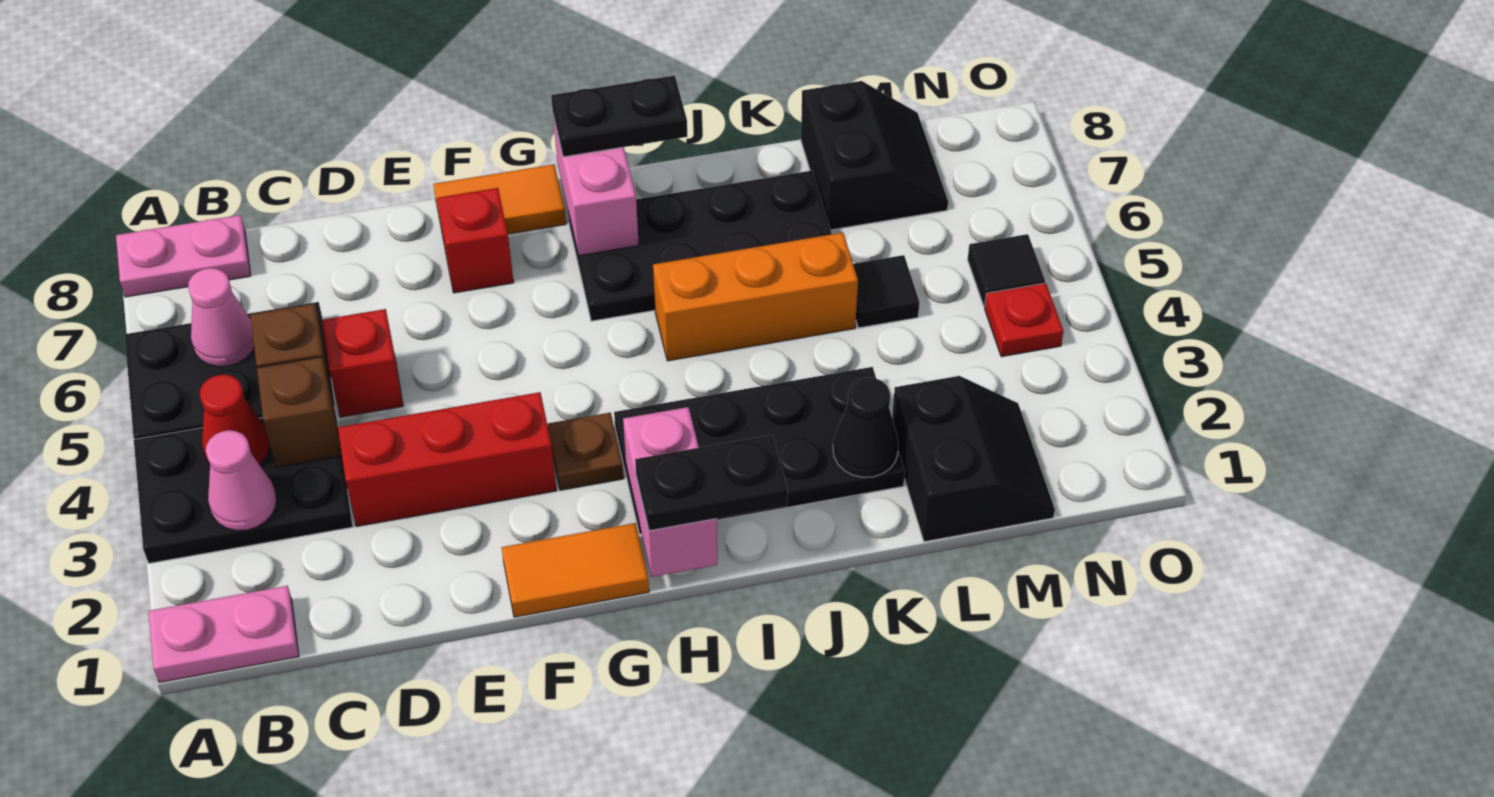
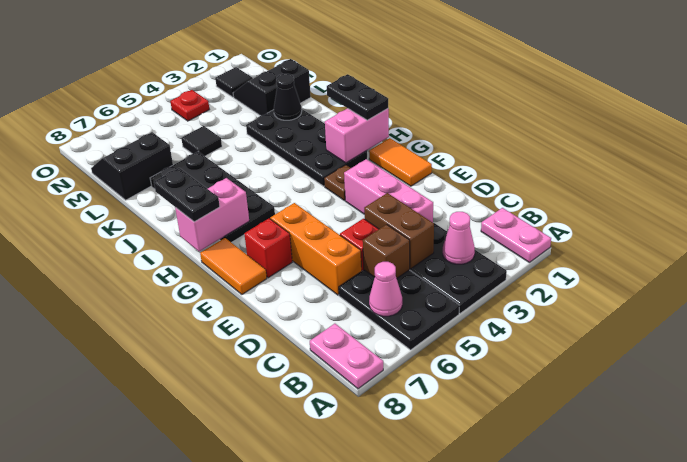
red 1x1 cone [200,374,270,465] -> none
brown 1x1 brick [257,357,341,467] -> brown 1x2 brick [364,193,434,269]
red 1x3 brick [338,392,557,526] -> pink 1x3 brick [344,159,433,222]
orange 1x3 brick [653,233,858,361] -> orange 1x3 brick moved to [270,203,362,295]
black 1x1 tile [968,234,1045,306] -> black 1x1 tile moved to [215,67,253,97]

